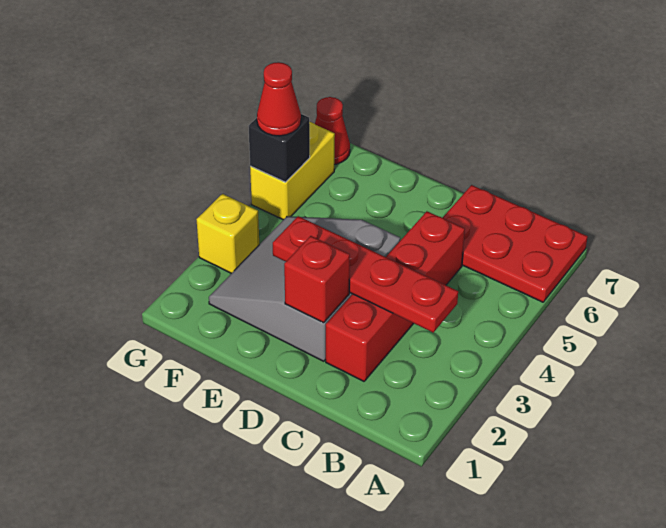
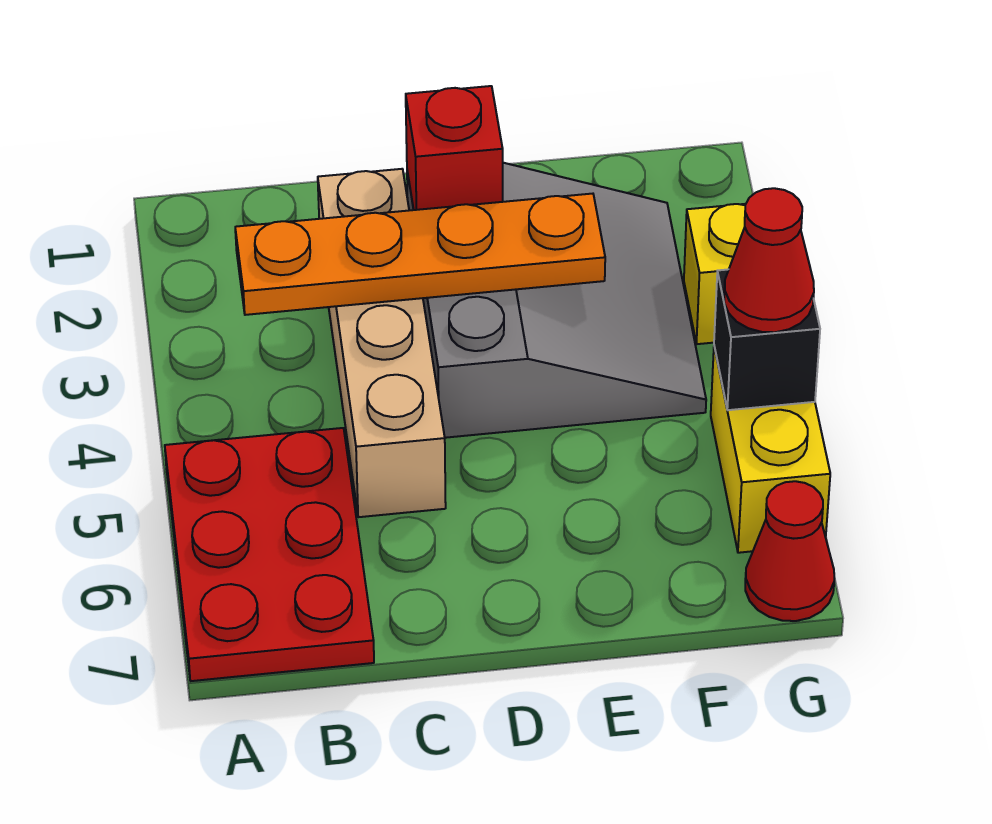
red 2x3 plate [443,185,588,302] -> red 2x3 plate turned to [165,428,374,681]
red 1x4 plate [273,216,458,332] -> orange 1x4 plate [235,194,605,315]
red 1x4 brick [326,211,465,381] -> tan 1x4 brick [318,169,446,517]

